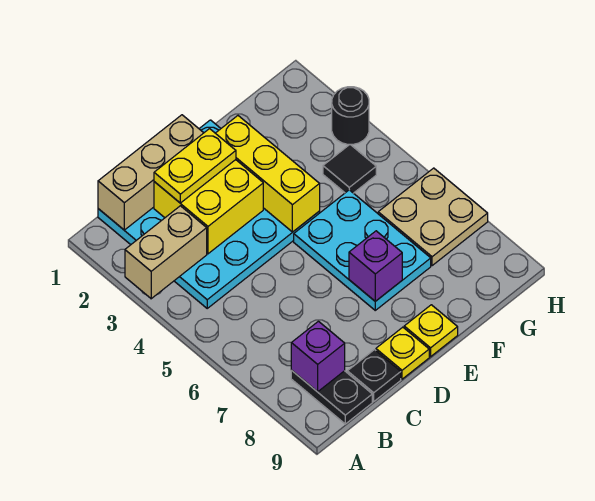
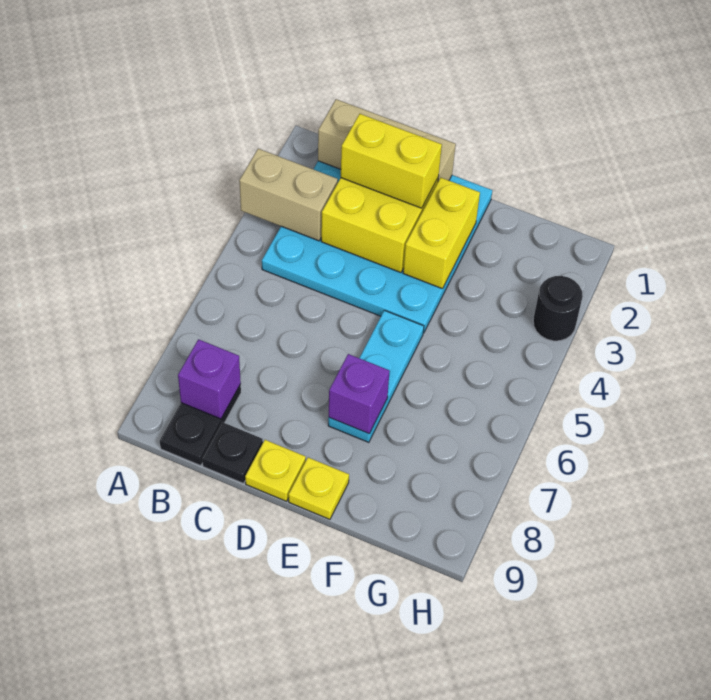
yellow 1x2 plate [154,129,236,203] -> yellow 1x2 brick [341,114,442,208]
yellow 1x3 brick [216,116,320,232] -> yellow 1x2 brick [403,178,480,289]
cyan 2x3 plate [294,190,431,310] -> cyan 1x3 plate [328,310,424,442]
black 1x1 tile [323,145,376,193] -> none
tan 2x2 plate [378,168,488,266] -> none

